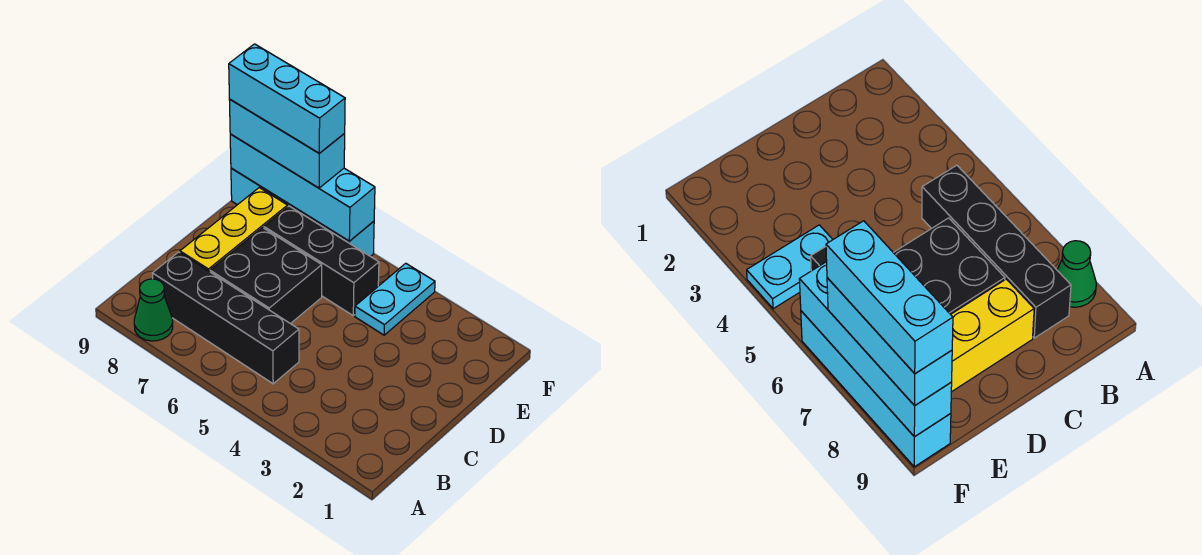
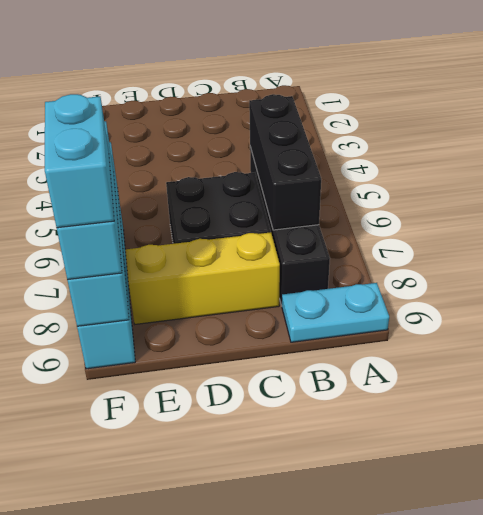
green 1x1 cone [134,279,173,341] -> none
cyan 1x2 plate [355,263,435,335] -> cyan 1x2 plate moved to [282,283,389,342]
black 1x3 brick [264,206,379,315] -> black 1x3 brick moved to [249,94,321,230]
cyan 1x3 brick [229,44,345,153] -> cyan 1x2 brick [45,94,114,228]

